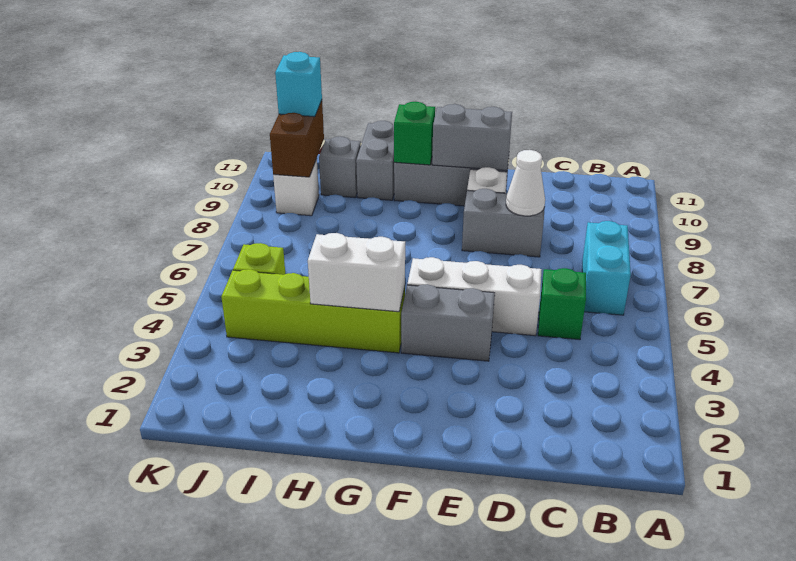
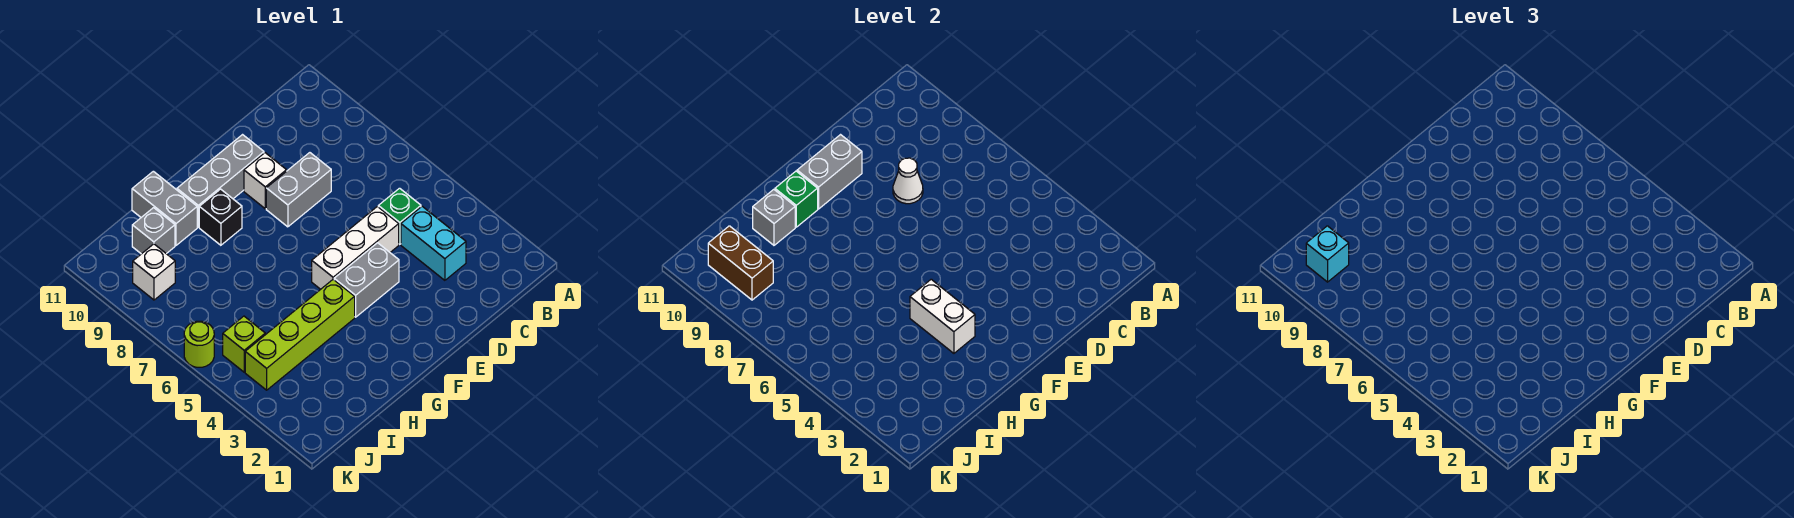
cyan 1x2 brick [582,221,631,315] -> cyan 1x2 brick moved to [401,206,466,280]
white 1x2 brick [308,233,405,312] -> white 1x2 brick turned to [910,279,975,353]
none -> black 1x1 brick [199,189,242,245]
none -> grey 1x1 brick [753,189,795,245]
none -> lime 1x1 round brick [184,321,214,367]

